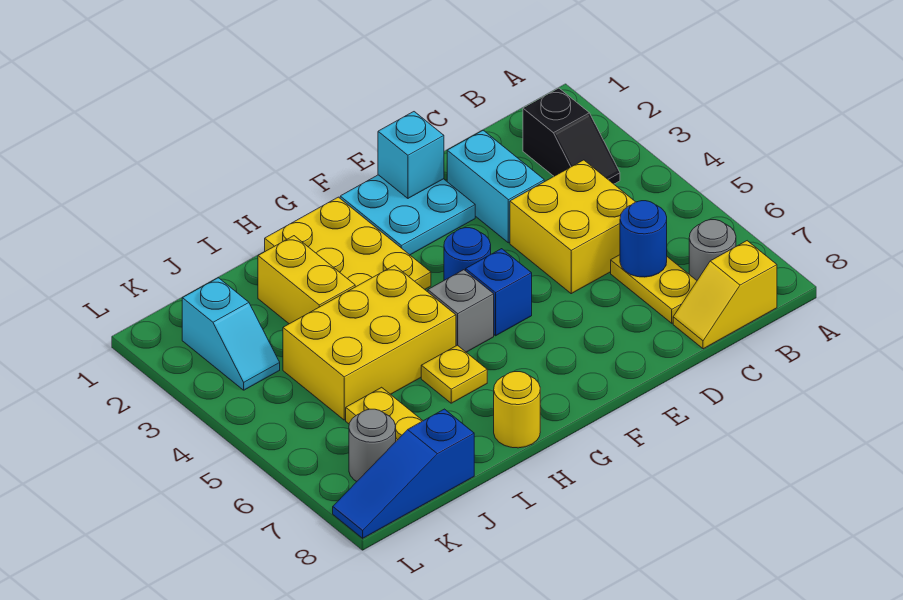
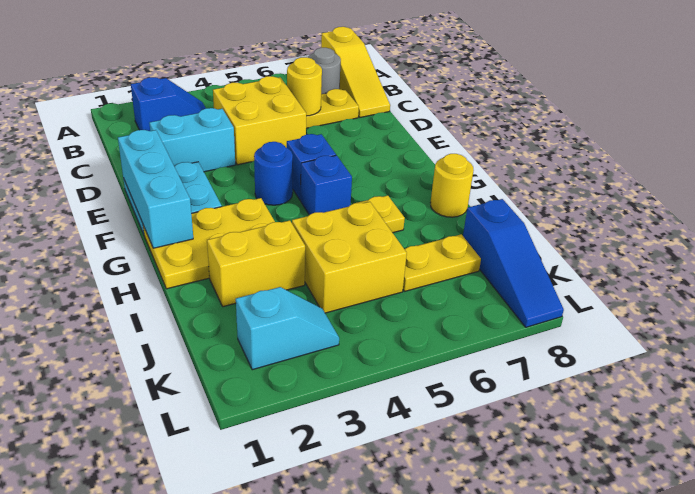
black 1x2 slope [523,88,620,184] -> blue 1x2 slope [131,77,206,131]
yellow 1x2 slope [673,241,777,349] -> yellow 1x3 slope [321,27,390,117]
blue 1x1 round brick [620,201,667,277] -> yellow 1x1 round brick [287,57,322,116]
cyan 1x1 brick [378,112,444,198] -> cyan 1x3 brick [118,130,193,248]
grey 1x1 brick [428,270,494,352] -> blue 1x1 brick [301,155,352,215]
yellow 2x3 brick [283,265,456,420] -> yellow 2x2 brick [292,202,407,313]
grey 1x1 round brick [349,409,396,481] -> none

